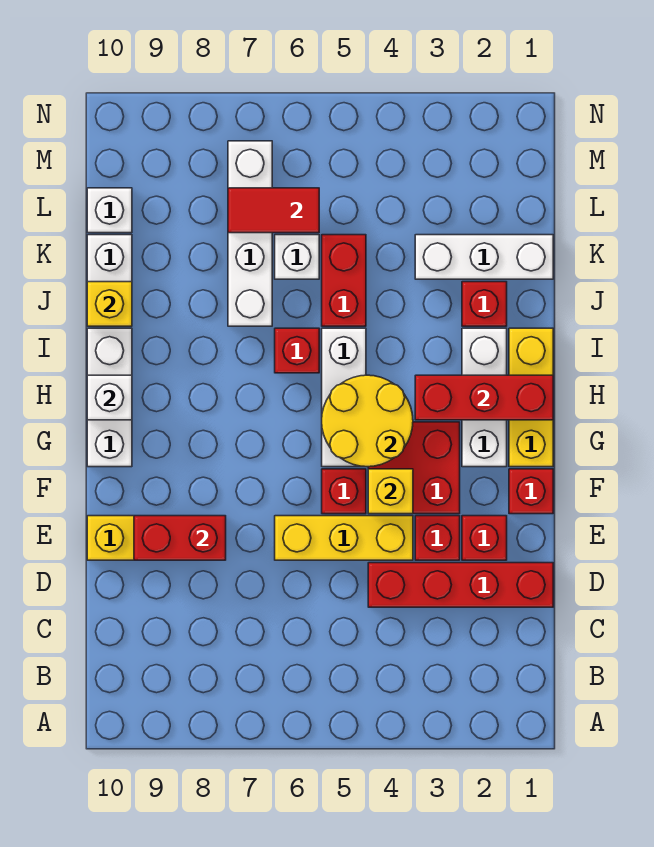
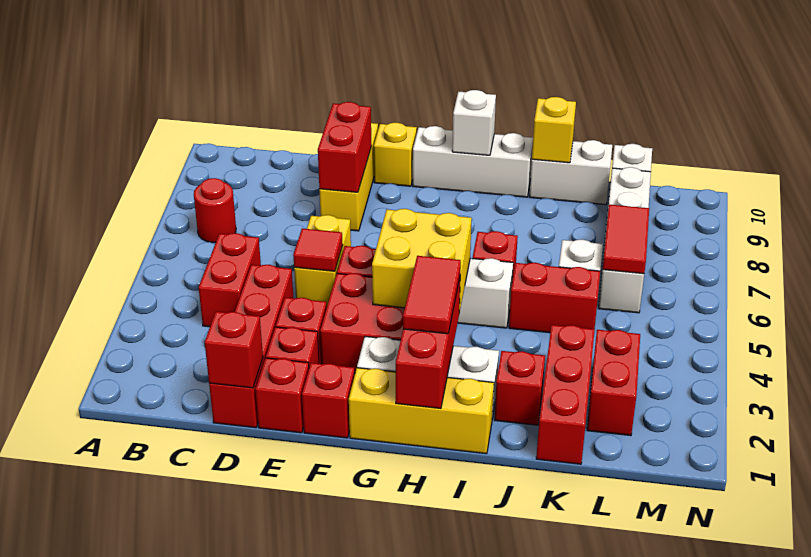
none -> red 1x1 round brick [194,178,236,243]
none -> red 1x2 brick [199,233,261,327]
none -> red 1x1 brick [205,312,263,388]
none -> red 1x1 brick [255,358,309,433]
yellow 1x3 brick [275,516,413,560] -> yellow 1x2 brick [294,215,351,307]
none -> red 1x1 tile [293,228,343,271]
yellow 1x1 brick [368,469,413,514] -> yellow 1x1 brick moved to [374,123,417,186]
yellow 2x2 round brick [322,375,413,467] -> yellow 2x2 brick [372,209,472,313]
none -> red 1x2 tile [403,256,461,334]
white 1x4 brick [228,141,272,326] -> white 1x4 brick turned to [599,167,651,313]
white 1x3 brick [415,235,553,279] -> red 1x3 brick [536,325,595,464]
none -> red 1x2 brick [587,330,640,436]

